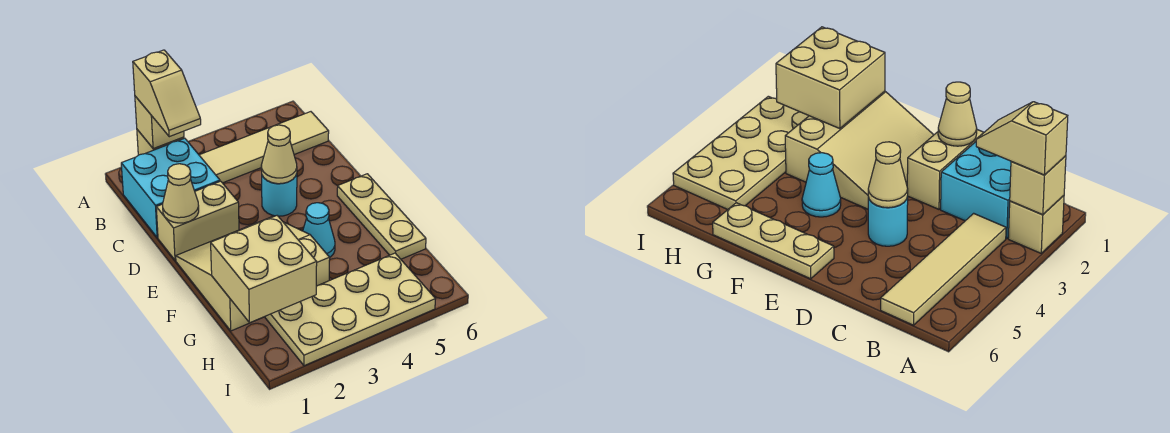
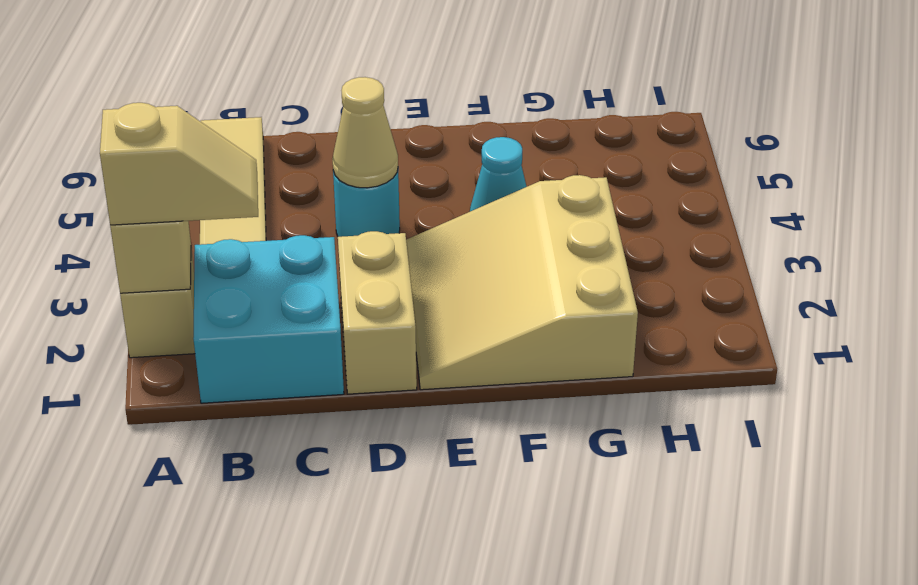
tan 1x1 cone [163,164,199,223] -> none
tan 1x3 plate [337,174,426,259] -> none
tan 2x2 brick [211,216,317,323] -> none
tan 2x4 plate [265,253,435,366] -> none

